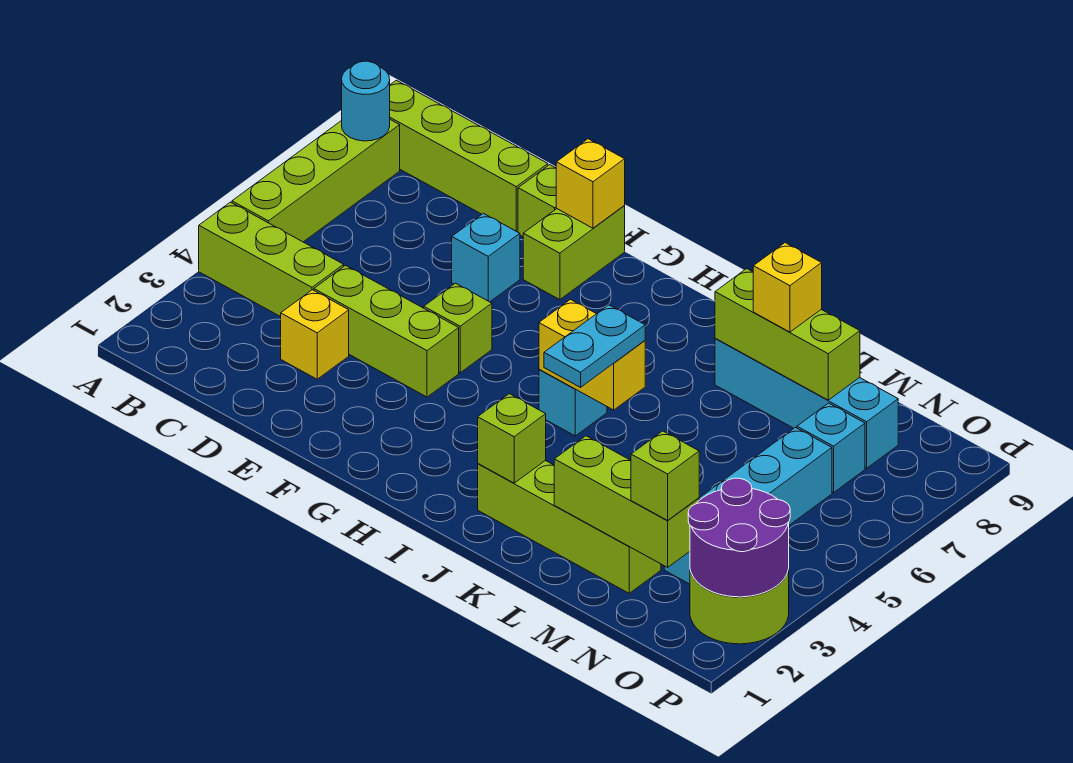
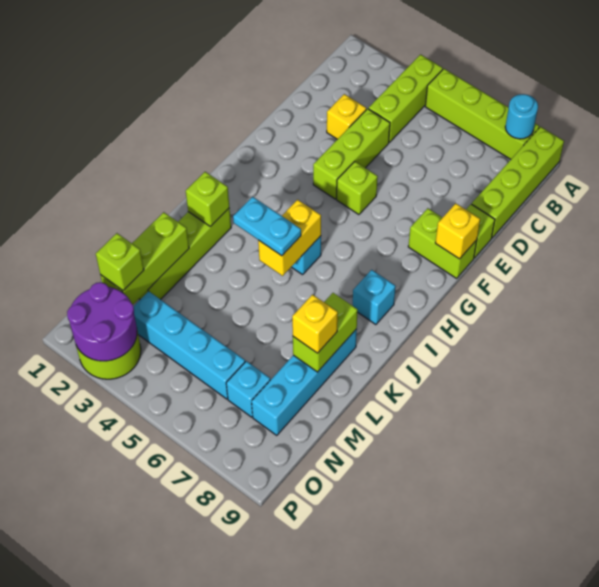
cyan 1x1 brick [452,213,520,302] -> cyan 1x1 brick moved to [353,270,396,325]
lime 1x3 brick [715,269,860,400] -> lime 1x2 brick [293,293,358,372]

